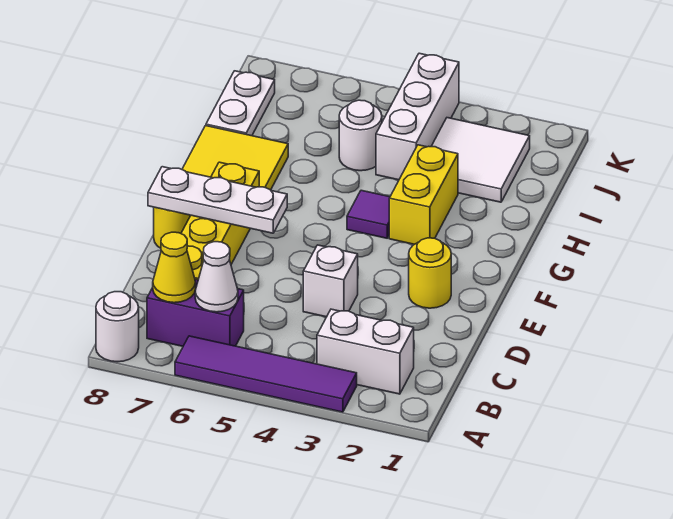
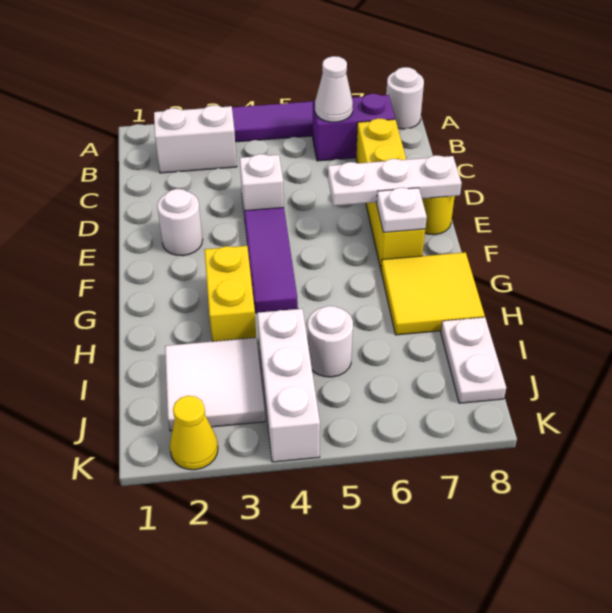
yellow 1x1 cone [153,232,196,303] -> yellow 1x1 cone moved to [170,396,218,470]
yellow 1x1 round brick [409,238,451,308] -> white 1x1 round brick [157,189,203,256]
none -> white 1x1 plate [376,188,427,232]
purple 1x1 tile [347,190,390,238] -> purple 1x3 tile [244,207,298,313]

